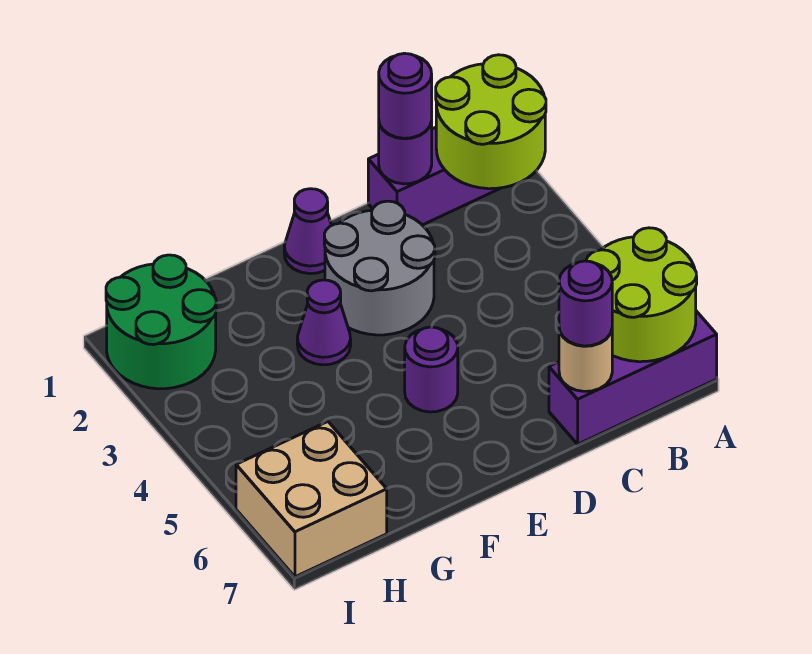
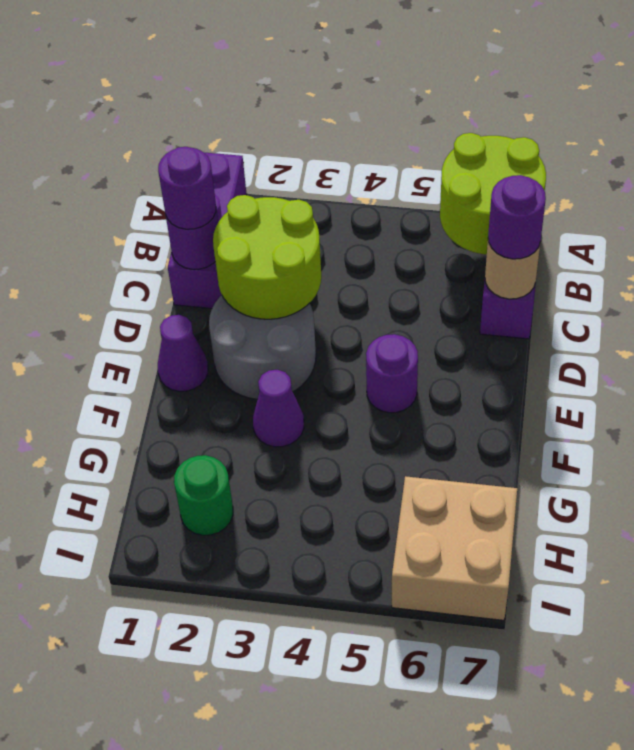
lime 2x2 round brick [436,55,546,189] -> lime 2x2 round brick moved to [213,195,321,319]
green 2x2 round brick [106,255,216,389] -> green 1x1 round brick [174,455,233,535]

